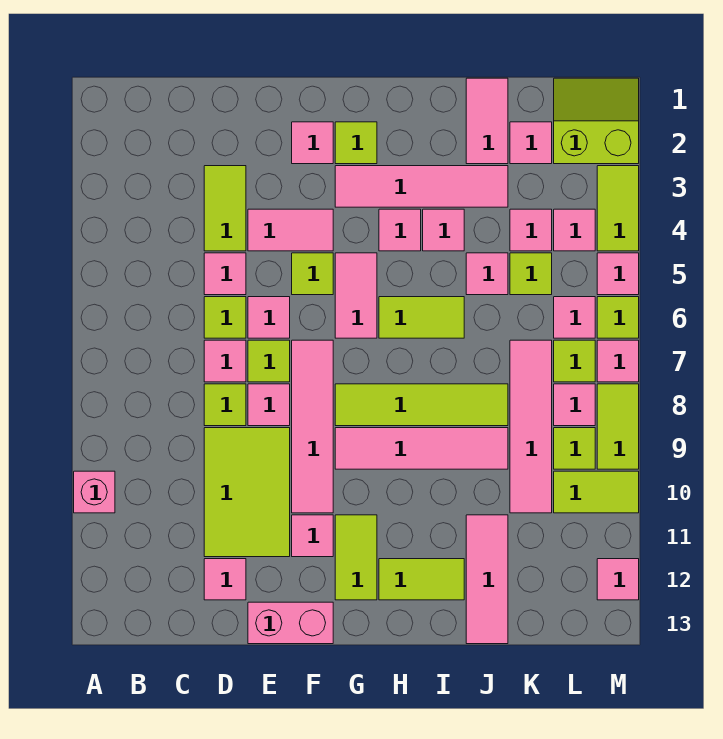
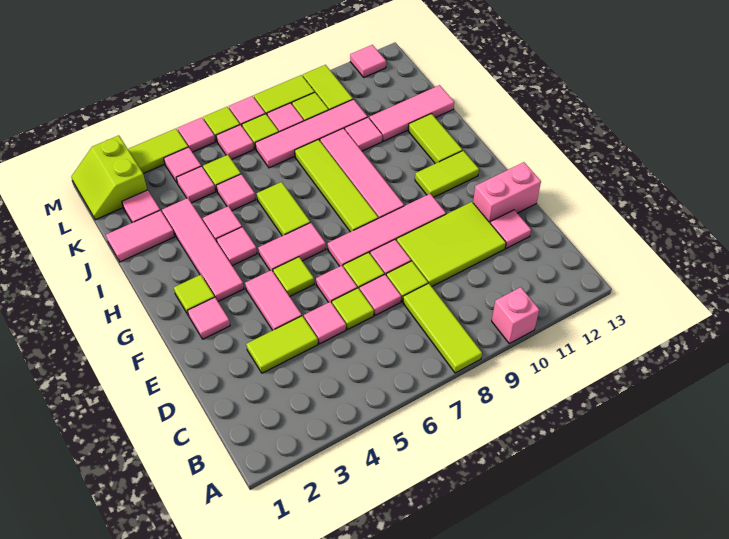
none -> lime 1x3 tile [403,283,482,373]
pink 1x2 brick [248,602,333,644] -> pink 1x2 brick turned to [473,162,541,222]
pink 1x1 tile [292,515,333,557] -> pink 1x1 tile moved to [345,117,382,151]

